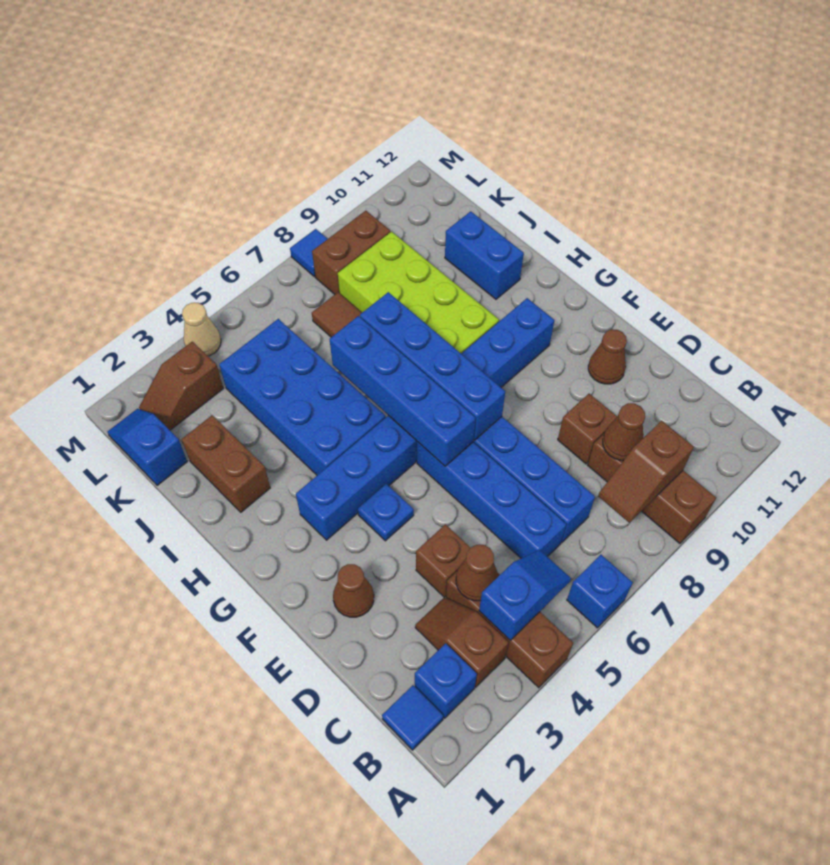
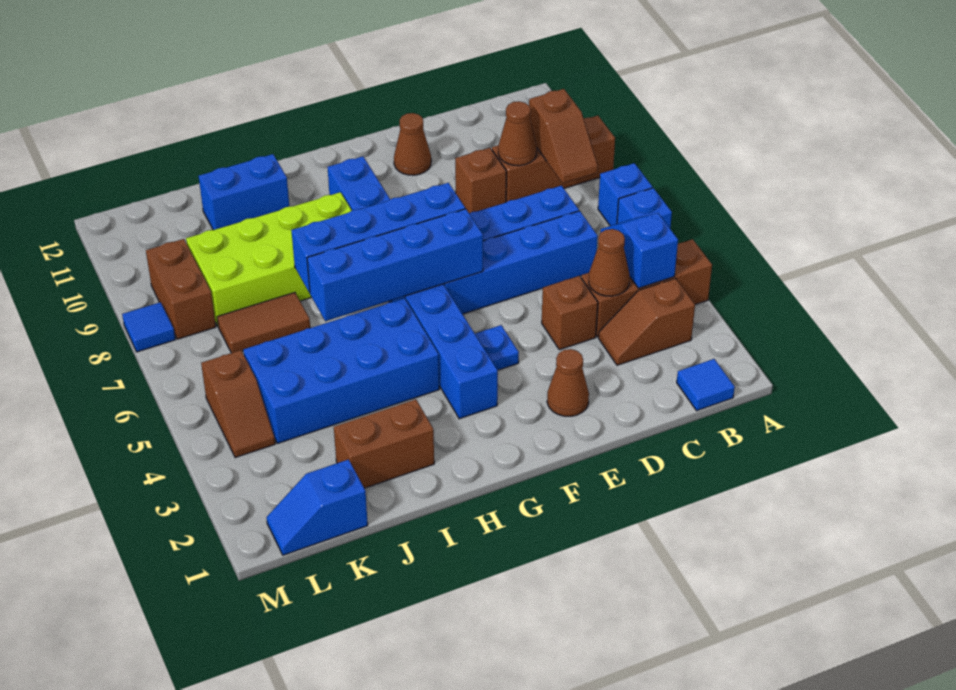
blue 1x1 brick [415,643,477,718] -> blue 1x1 brick moved to [598,163,652,226]
brown 1x2 slope [139,342,223,430] -> brown 1x2 slope moved to [201,350,275,458]
tan 1x1 cone [182,303,221,356] -> none

